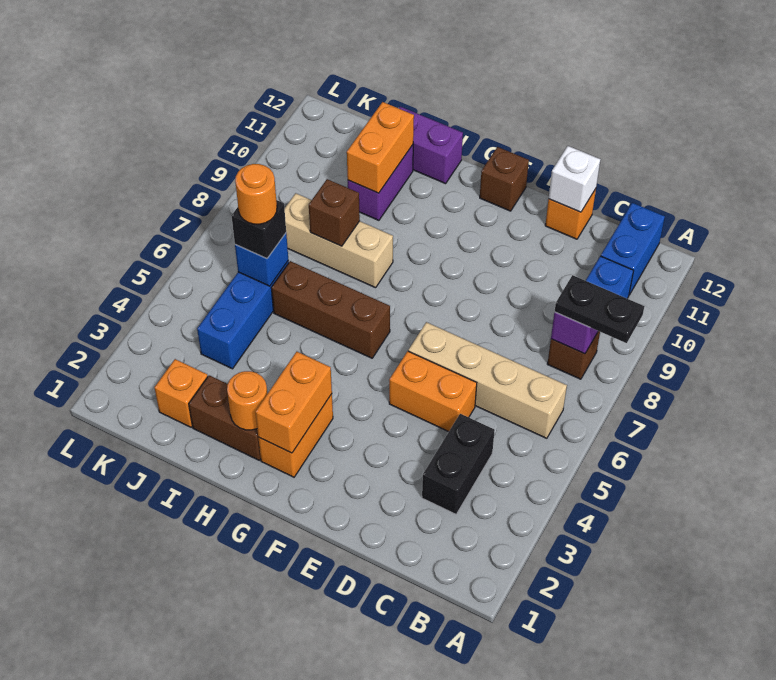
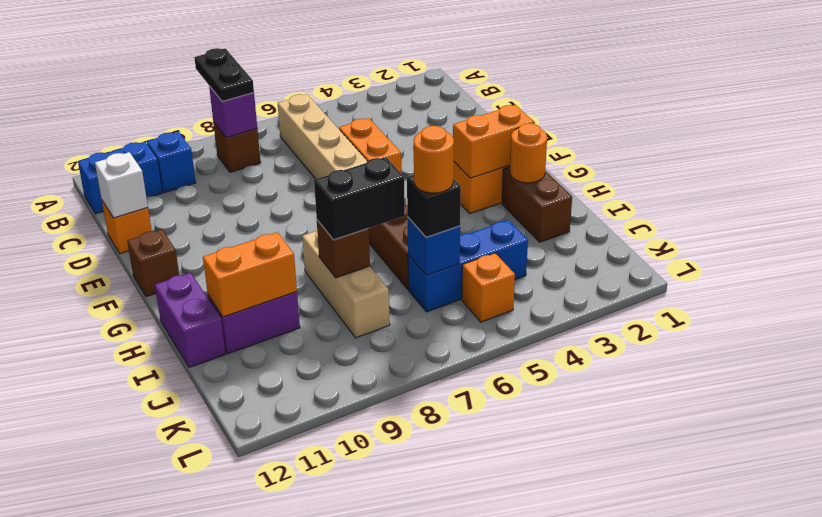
black 1x2 brick [422,414,495,514] -> black 1x2 brick moved to [314,157,405,240]
orange 1x1 brick [154,359,208,427] -> orange 1x1 brick moved to [462,253,515,322]

